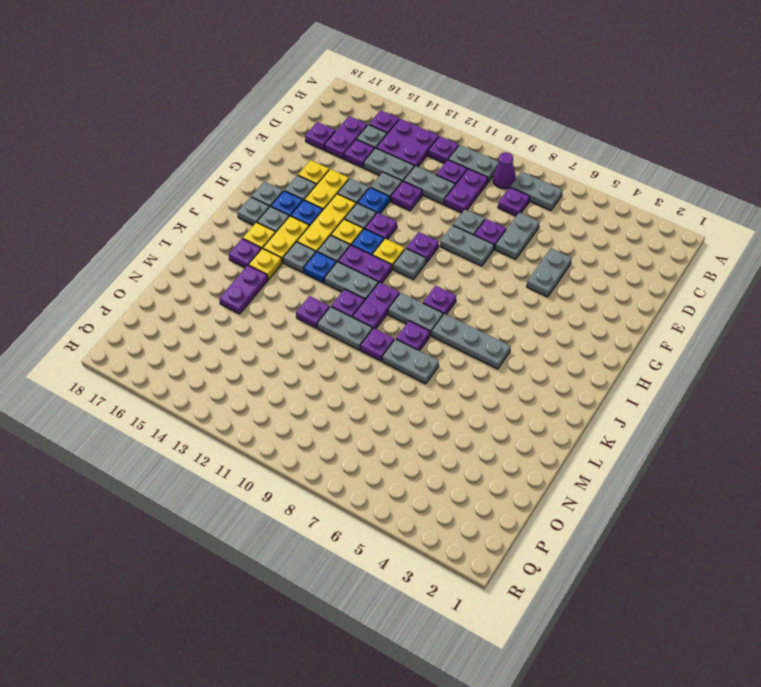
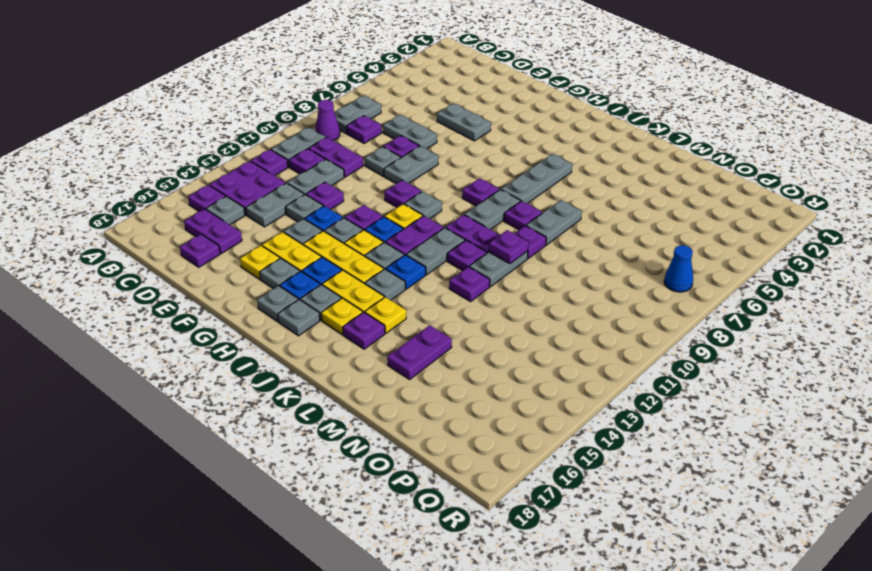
purple 1x1 plate [344,139,374,168] -> purple 1x1 plate moved to [489,230,528,264]
purple 1x2 plate [219,265,268,314] -> purple 1x2 plate turned to [387,325,452,380]
none -> blue 1x1 cone [664,245,693,292]

